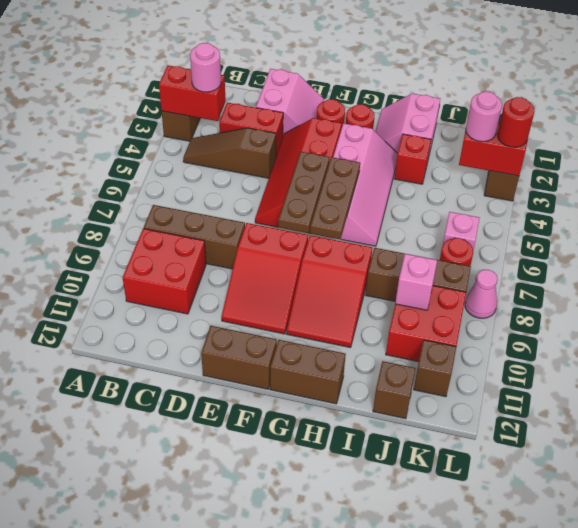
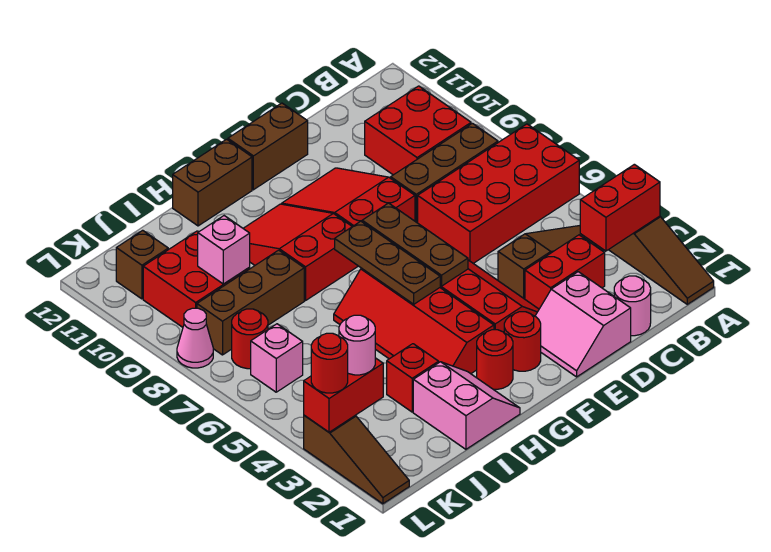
none -> red 2x4 brick [418,124,579,263]
pink 1x1 round brick [190,43,221,92] -> pink 1x1 round brick moved to [614,276,651,336]
pink 2x4 slope [333,123,398,246] -> red 2x4 slope [334,268,494,374]
brown 1x1 brick [373,361,416,419] -> none

